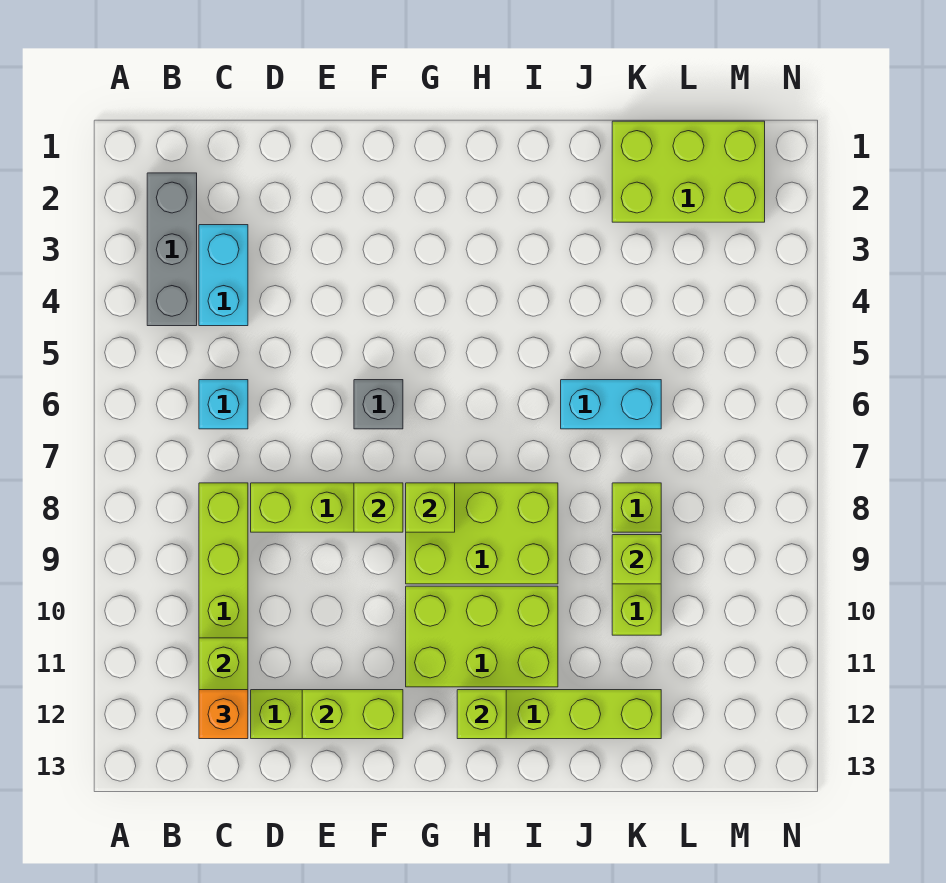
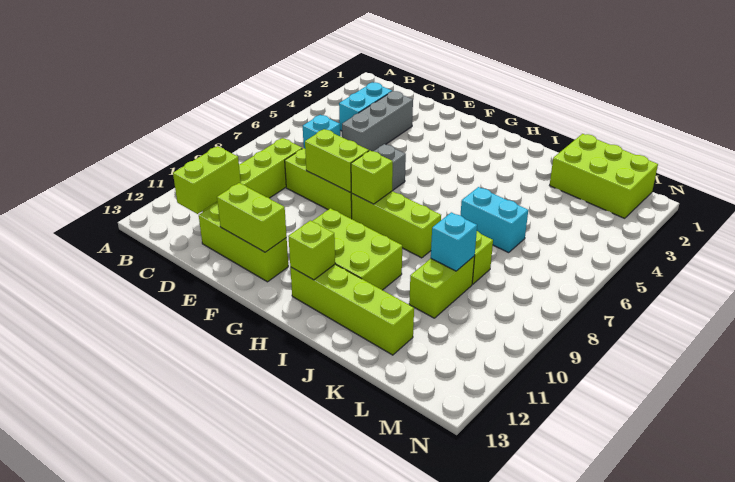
grey 1x3 brick [147,173,197,326] -> grey 1x3 brick moved to [342,91,413,151]
orange 1x1 brick [199,690,248,739] -> none
lime 1x1 brick [354,483,403,532] -> lime 1x2 brick [305,129,369,192]
lime 2x3 brick [406,483,558,584] -> lime 1x3 brick [351,191,441,258]
lime 1x1 brick [612,535,661,584] -> cyan 1x1 brick [431,212,477,271]

